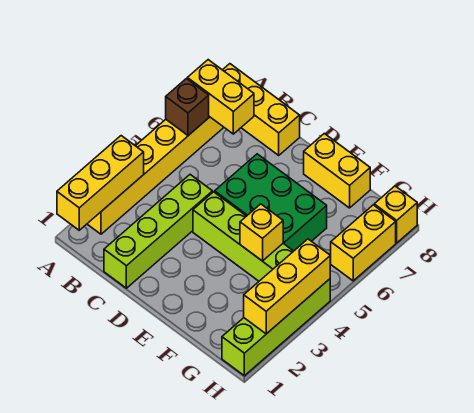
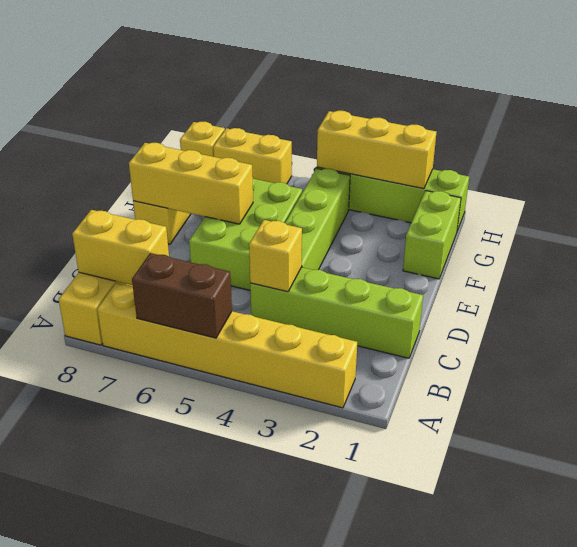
yellow 1x3 brick [57,136,144,230] -> yellow 1x3 brick moved to [129,143,253,224]
brown 1x1 brick [166,79,209,135] -> brown 1x2 brick [132,253,232,338]
yellow 1x2 brick [187,60,254,134] -> yellow 1x2 brick turned to [72,210,169,285]
green 2x3 brick [215,154,327,251] -> lime 2x3 brick [189,179,302,290]
none -> lime 1x2 brick [403,191,461,279]
yellow 1x1 brick [240,204,283,261] -> yellow 1x1 brick moved to [249,220,302,292]

